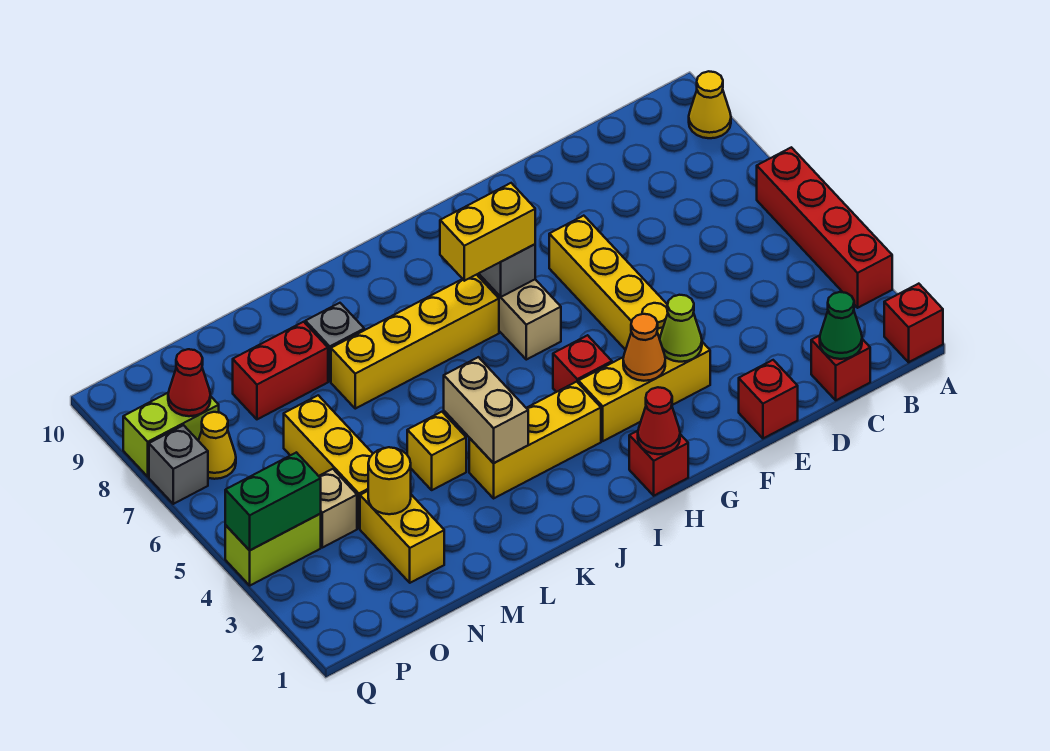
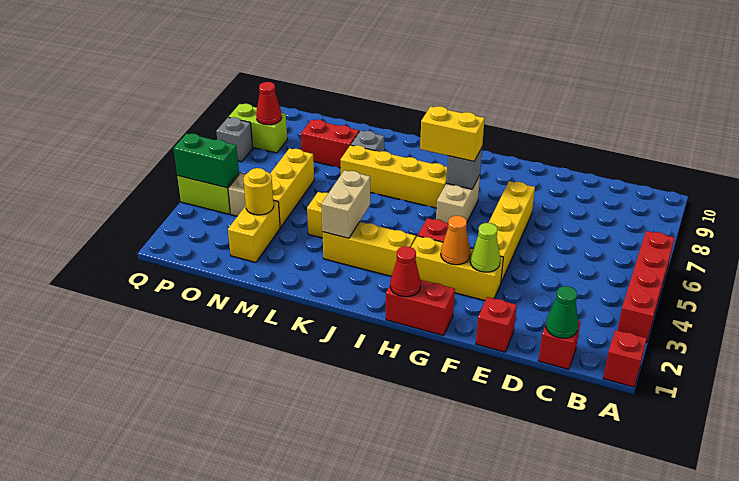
yellow 1x1 cone [689,71,731,138] -> none
red 1x1 brick [629,431,688,496] -> red 1x2 brick [386,280,455,336]
yellow 1x1 cone [199,412,236,479] -> none

